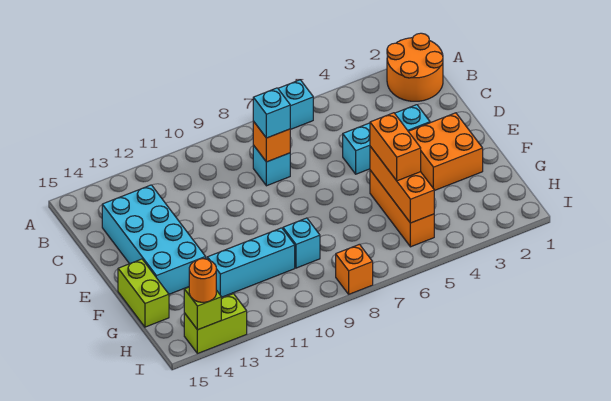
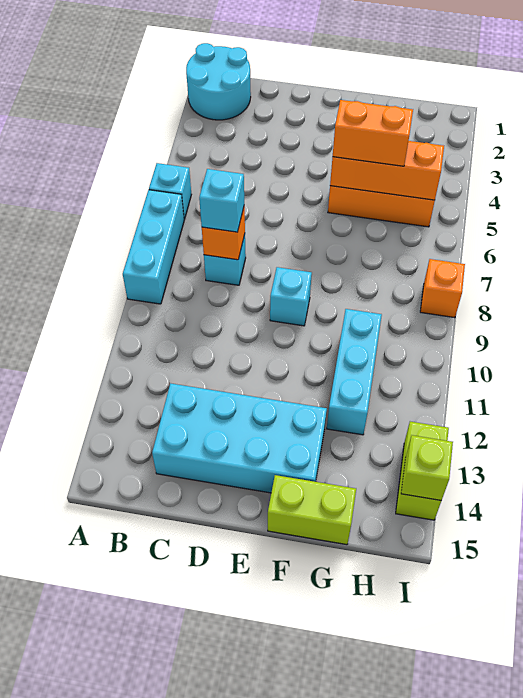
orange 2x2 round brick [387,33,443,101] -> cyan 2x2 round brick [186,43,251,120]
cyan 1x3 brick [343,105,430,174] -> cyan 1x3 brick moved to [123,190,184,304]
orange 2x2 brick [408,113,483,191] -> none
cyan 1x1 brick [283,218,320,268] -> cyan 1x1 brick moved to [270,267,312,326]
orange 1x1 round brick [189,259,216,302] -> none

